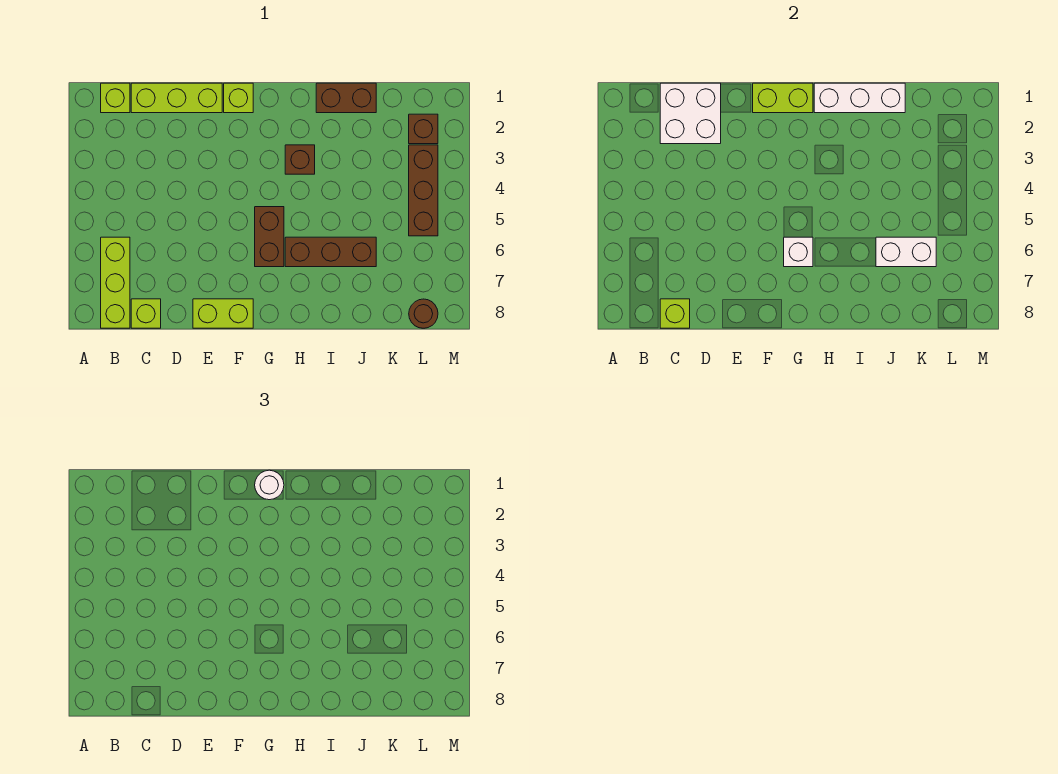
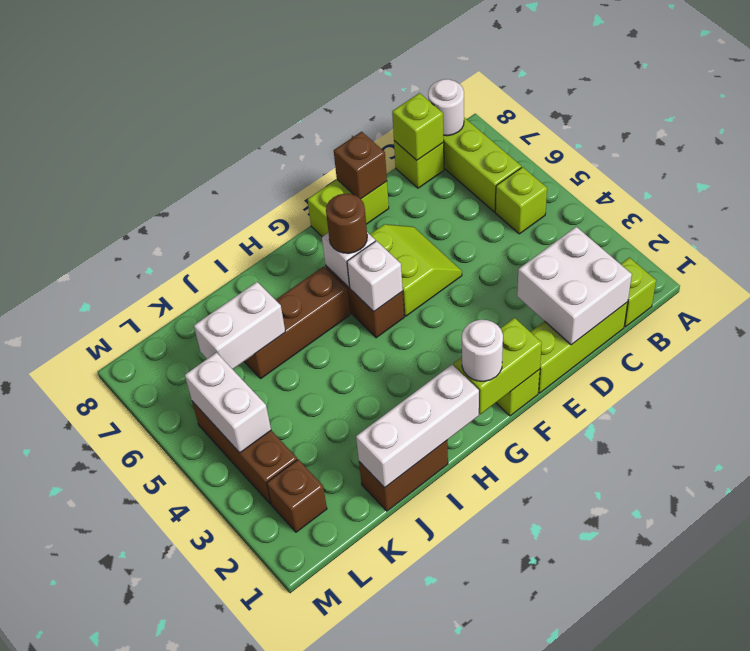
none -> lime 1x1 brick [495,167,547,234]
none -> white 1x1 round brick [428,79,464,136]
none -> lime 2x2 slope [370,224,462,316]
none -> white 1x1 brick [347,241,403,311]
brown 1x1 brick [285,145,315,174] -> brown 1x1 brick moved to [334,132,387,199]
none -> white 1x2 brick [185,353,271,453]
brown 1x1 round brick [409,299,438,328] -> brown 1x1 round brick moved to [326,194,367,253]

